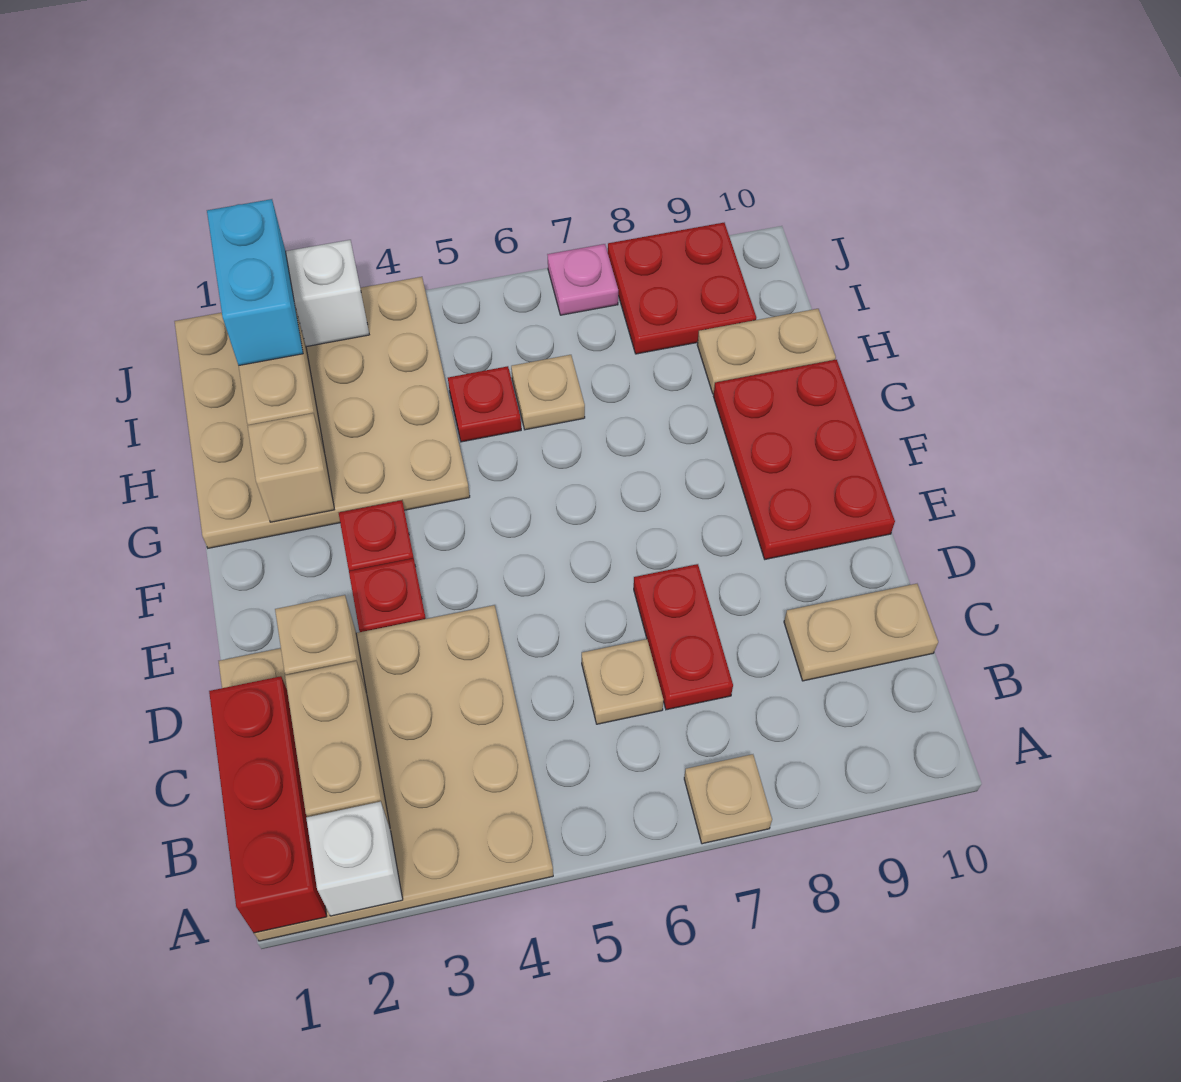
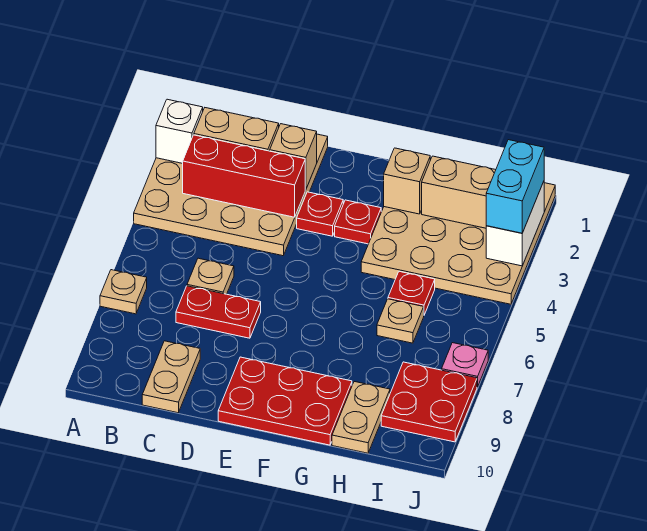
red 1x3 brick [209,676,327,933] -> red 1x3 brick moved to [183,135,305,217]
cyan 1x2 brick [207,199,303,366] -> cyan 1x2 brick turned to [486,140,544,233]

